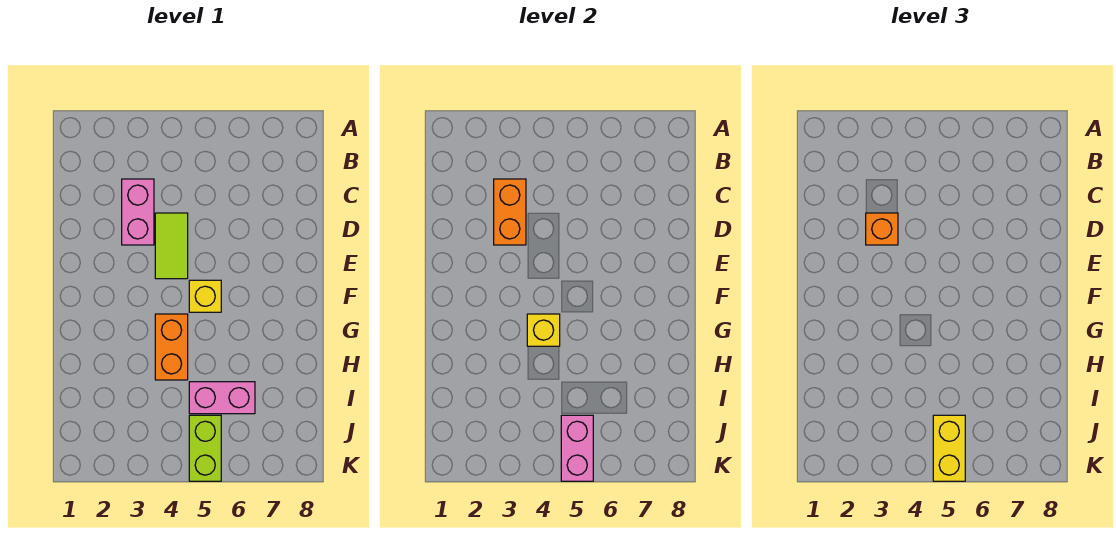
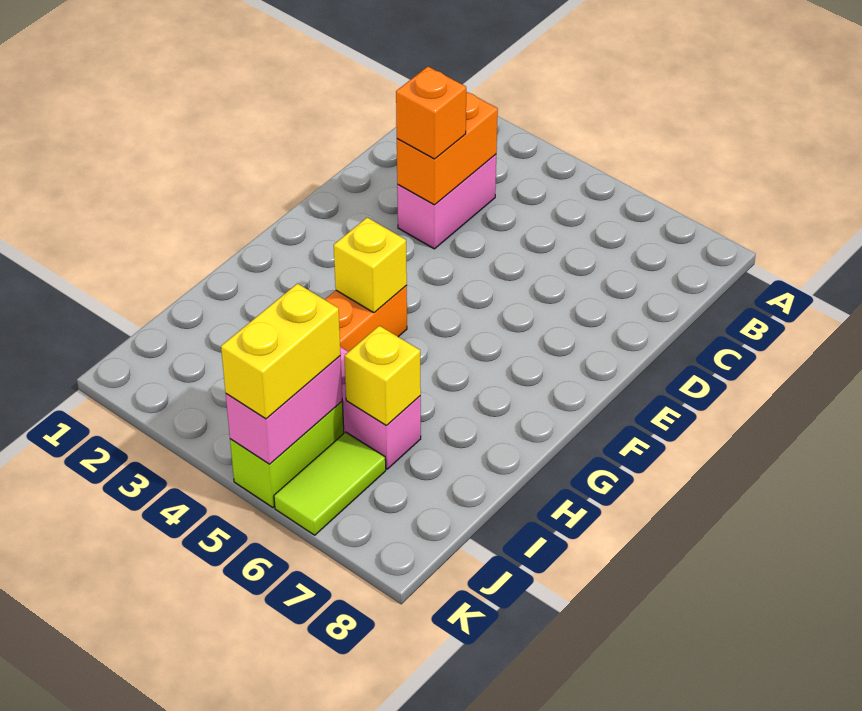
lime 1x2 tile [155,213,188,279] -> lime 1x2 tile moved to [274,432,386,535]
yellow 1x1 brick [189,280,221,312] -> yellow 1x1 brick moved to [344,326,421,425]

